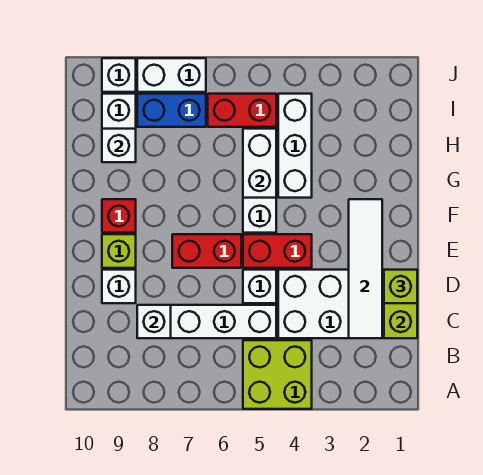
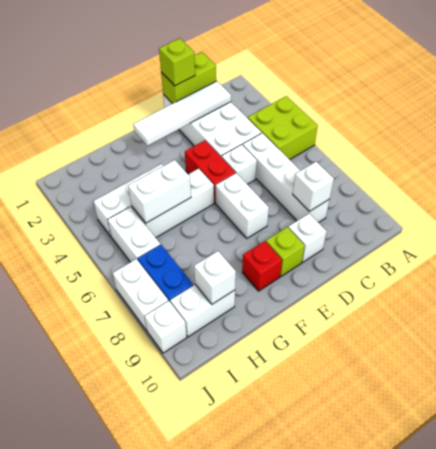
red 1x2 brick [172,234,241,268] -> white 1x2 brick [216,173,269,238]
red 1x2 brick [208,94,276,127] -> white 1x2 brick [108,207,160,262]

